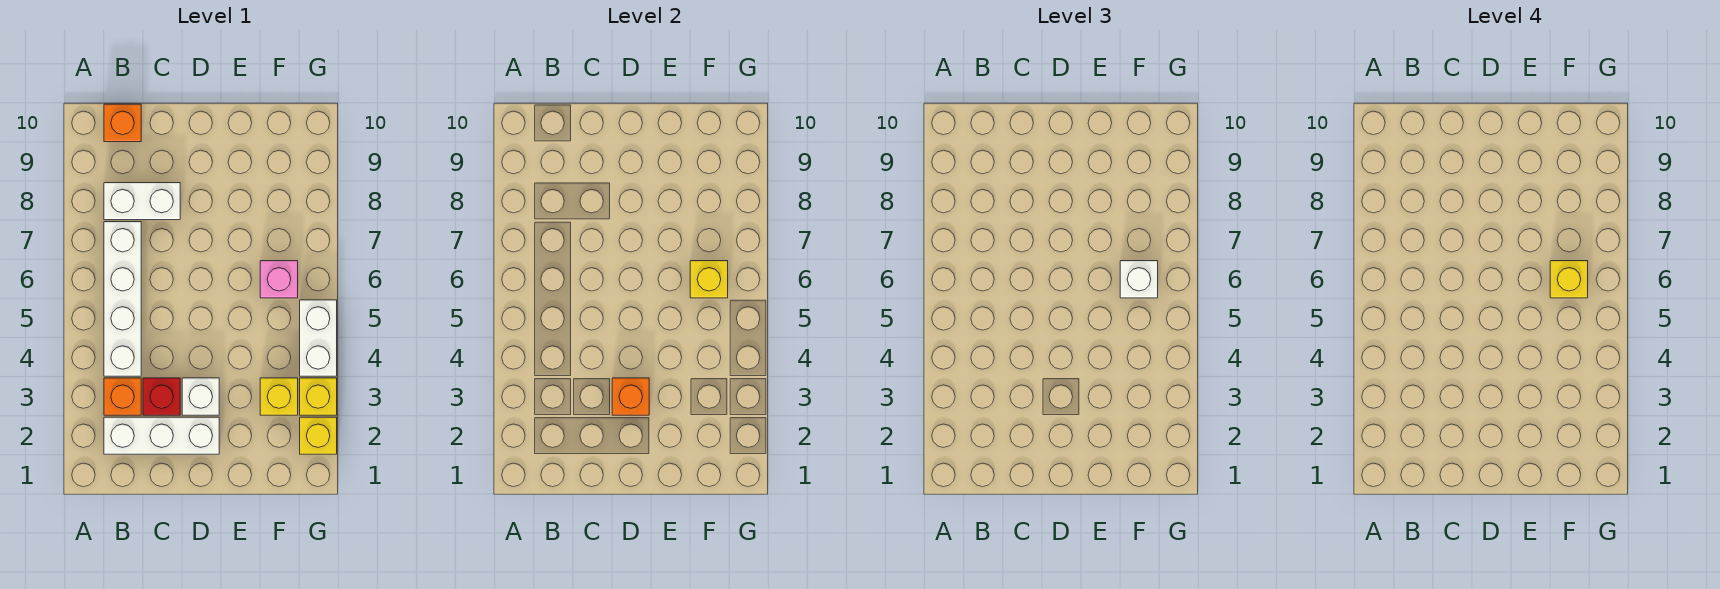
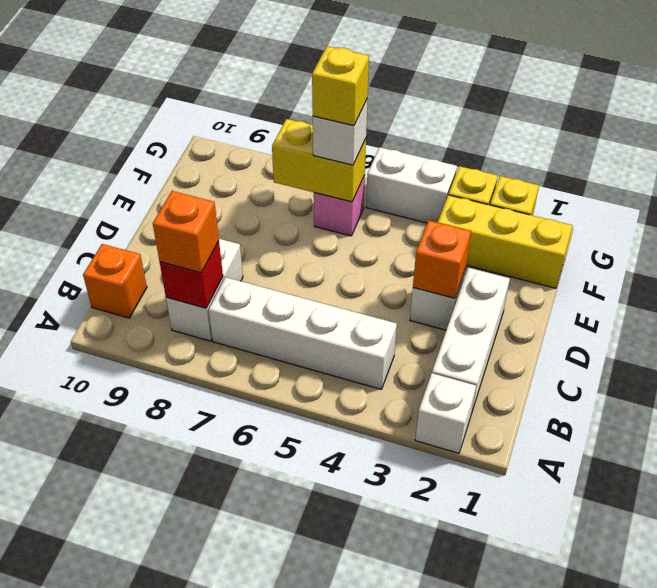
none -> white 1x1 brick [415,373,476,453]
orange 1x1 brick [104,378,141,415] -> orange 1x1 brick moved to [153,191,219,273]
red 1x1 brick [143,378,180,415] -> red 1x1 brick moved to [160,241,223,308]
yellow 1x1 brick [260,378,298,415] -> yellow 1x3 brick [438,195,573,288]
yellow 1x1 brick [690,261,728,298] -> yellow 1x2 brick [272,119,366,202]

